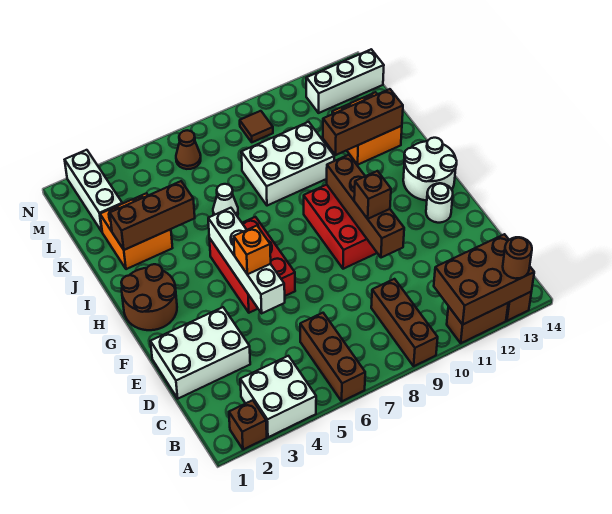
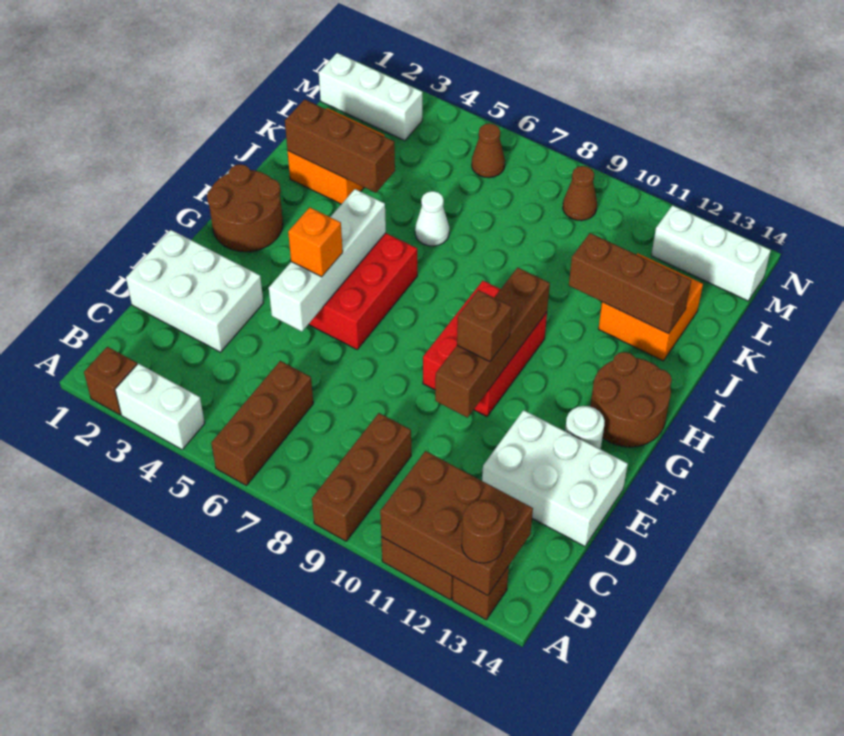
white 2x2 brick [240,356,316,437] -> white 1x2 brick [115,364,205,449]
white 2x2 round brick [403,138,457,201] -> brown 2x2 round brick [590,352,672,447]
white 2x3 brick [241,122,334,206] -> white 2x3 brick moved to [482,410,628,546]
white 1x3 brick [65,150,122,231] -> white 1x3 brick turned to [319,53,422,141]
brown 1x1 tile [240,111,273,142] -> brown 1x1 cone [563,166,597,221]

